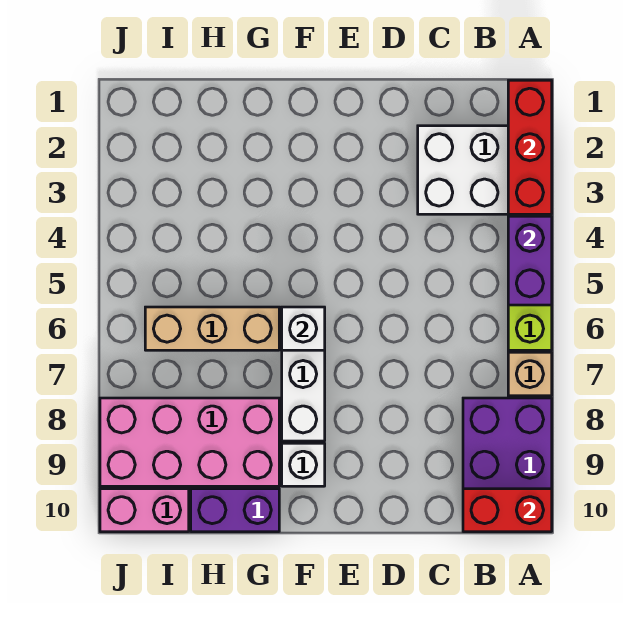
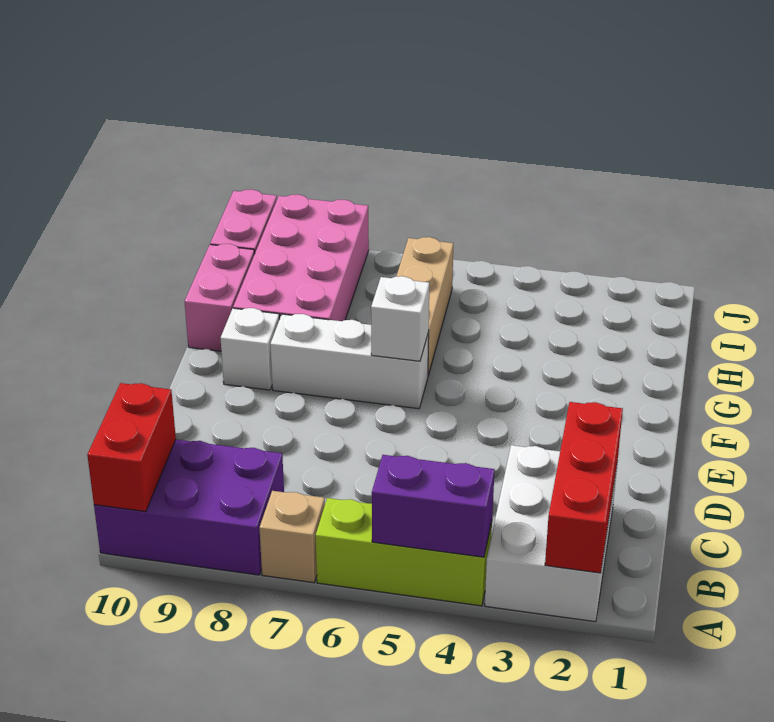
red 1x3 brick [508,80,552,214] -> red 1x3 brick turned to [545,402,623,573]
purple 1x2 brick [191,489,279,532] -> pink 1x2 brick [185,244,255,351]

